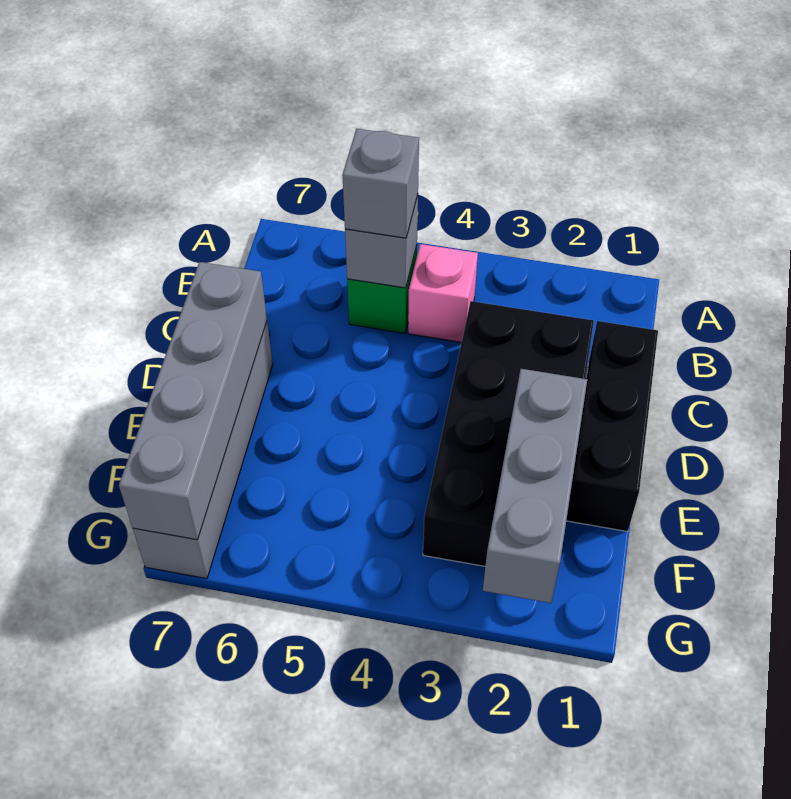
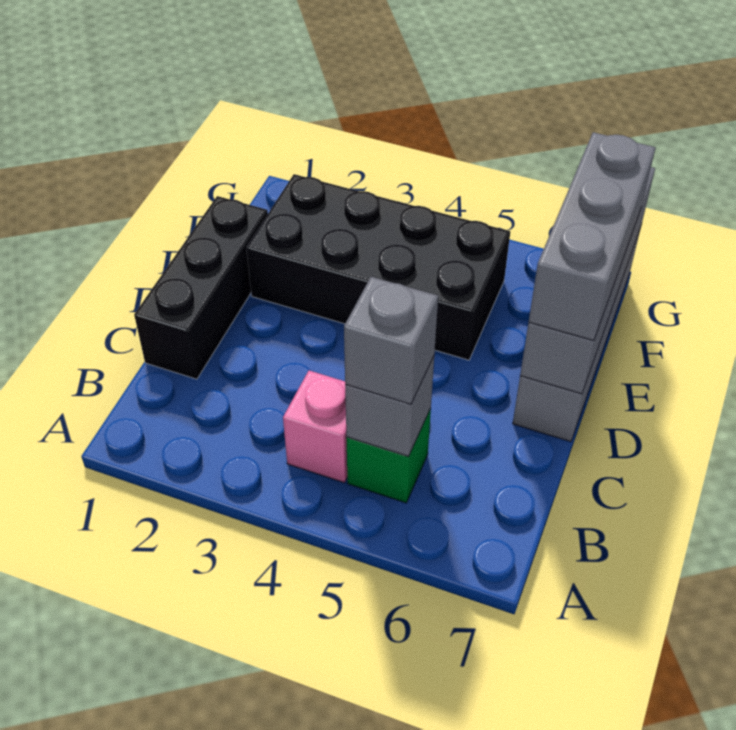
black 2x4 brick [423,301,594,566] -> black 2x4 brick turned to [246,174,510,360]
grey 1x3 brick [483,369,587,603] -> grey 1x3 brick moved to [529,132,656,341]

